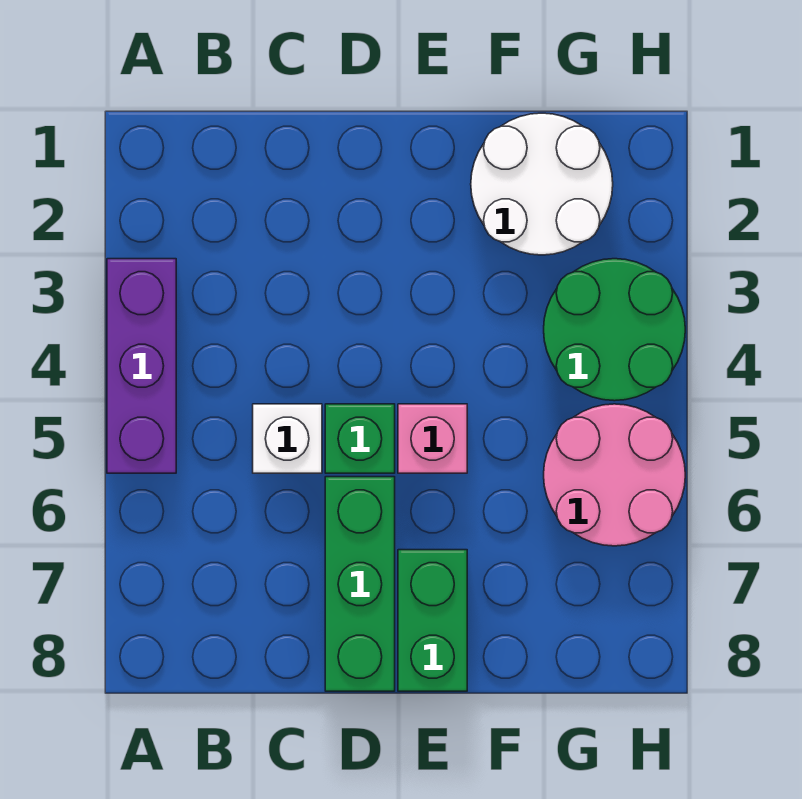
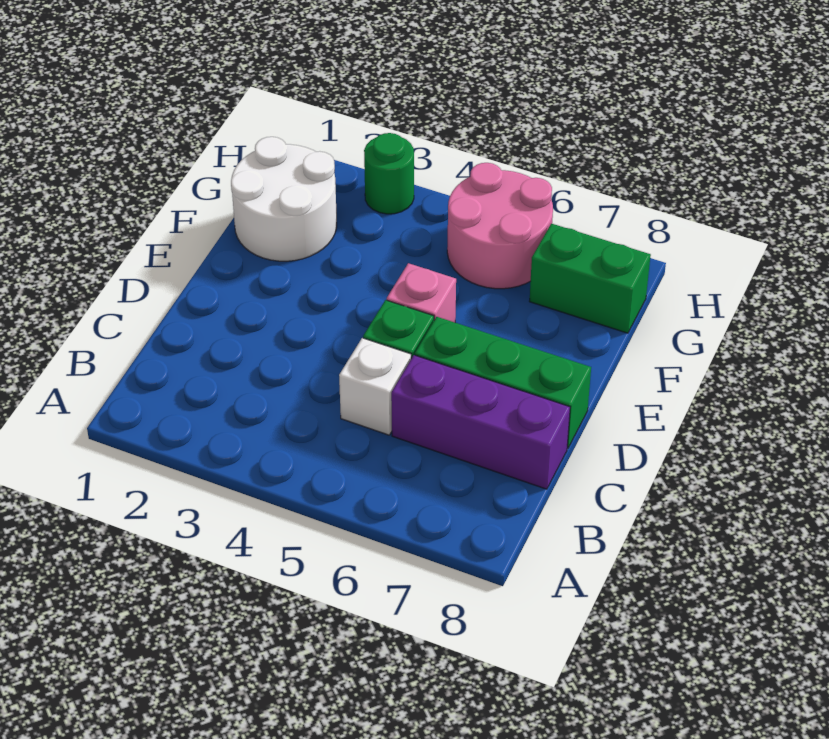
purple 1x3 brick [107,259,176,473] -> purple 1x3 brick moved to [391,355,570,489]
green 1x2 brick [398,550,467,691] -> green 1x2 brick moved to [529,224,651,333]
green 2x2 round brick [544,259,685,401] -> green 1x1 round brick [364,133,414,214]

